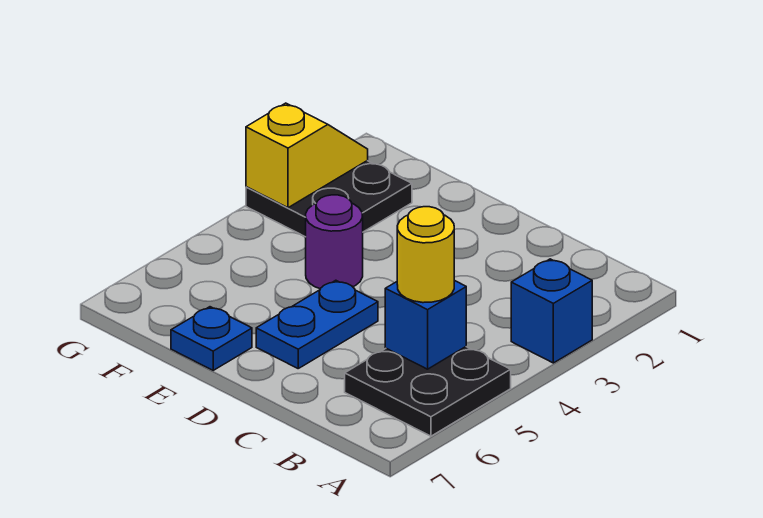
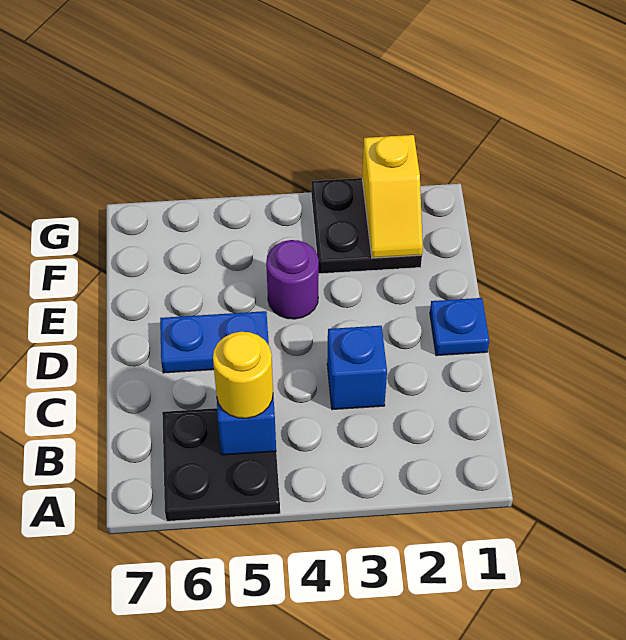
blue 1x1 brick [511,259,592,363] -> blue 1x1 brick moved to [327,326,387,410]
blue 1x1 plate [171,307,252,370] -> blue 1x1 plate moved to [430,298,489,356]
yellow 1x2 slope [246,103,368,208] -> yellow 1x2 slope turned to [362,135,423,258]

